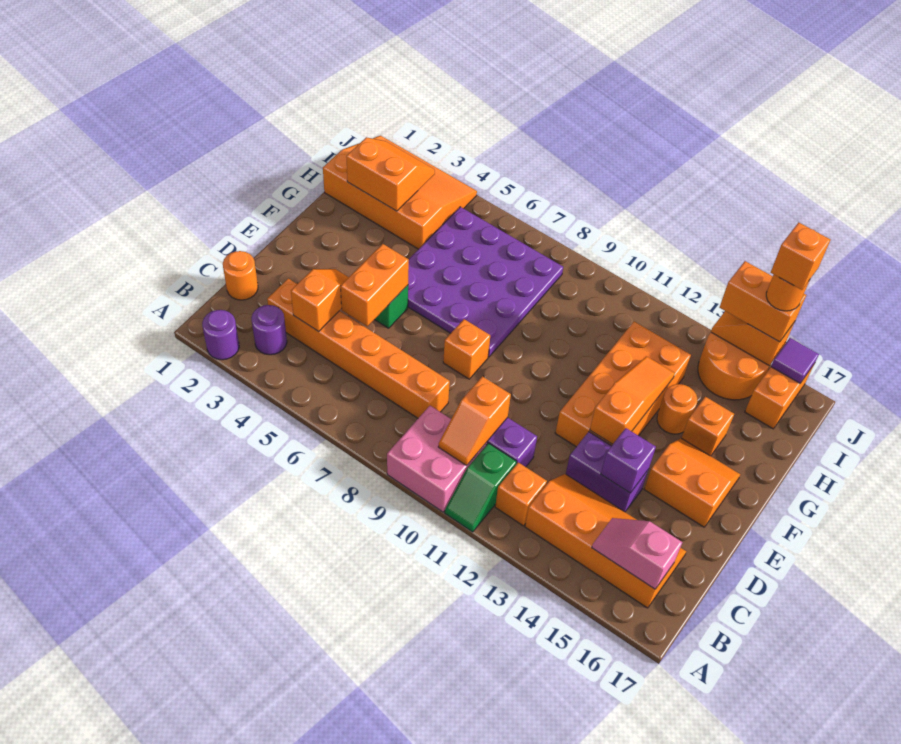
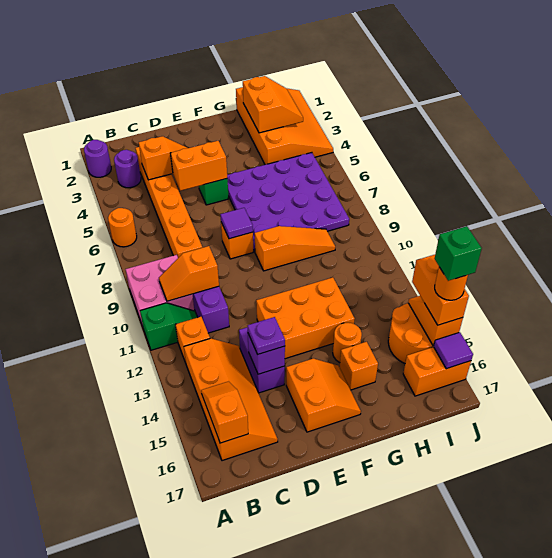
green 1x2 slope [445,443,517,532] -> green 1x2 slope turned to [140,303,197,350]
pink 1x2 slope [592,518,682,589] -> orange 1x2 slope [201,381,248,443]
orange 1x1 round brick [223,251,258,300] -> orange 1x1 round brick moved to [108,208,137,247]
none -> purple 1x1 plate [248,317,285,354]
none -> purple 1x1 tile [220,208,253,239]
orange 2x4 brick [555,322,691,447] -> orange 2x3 brick [256,277,355,359]
orange 1x3 slope [590,356,675,444] -> orange 1x3 slope moved to [255,226,335,271]
orange 1x1 brick [771,222,830,290] -> green 1x1 brick [434,226,482,281]

